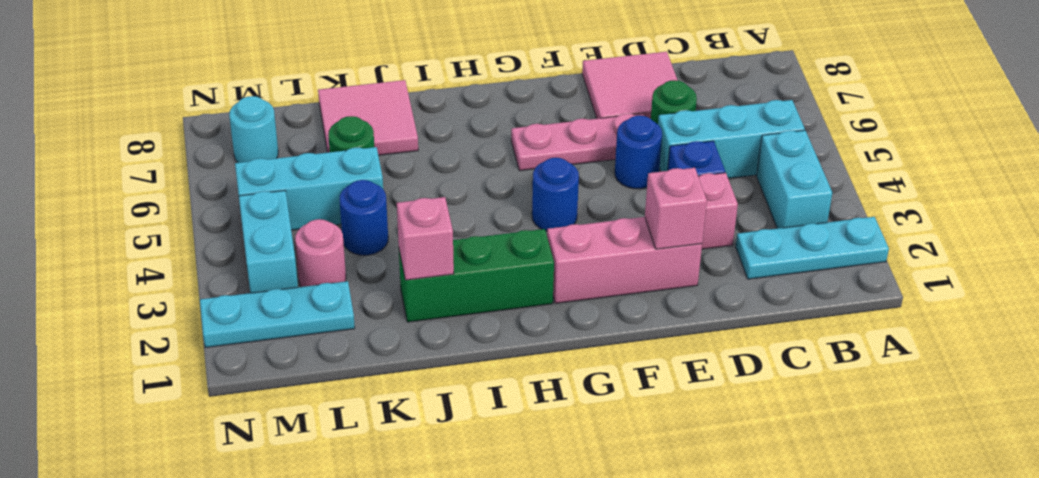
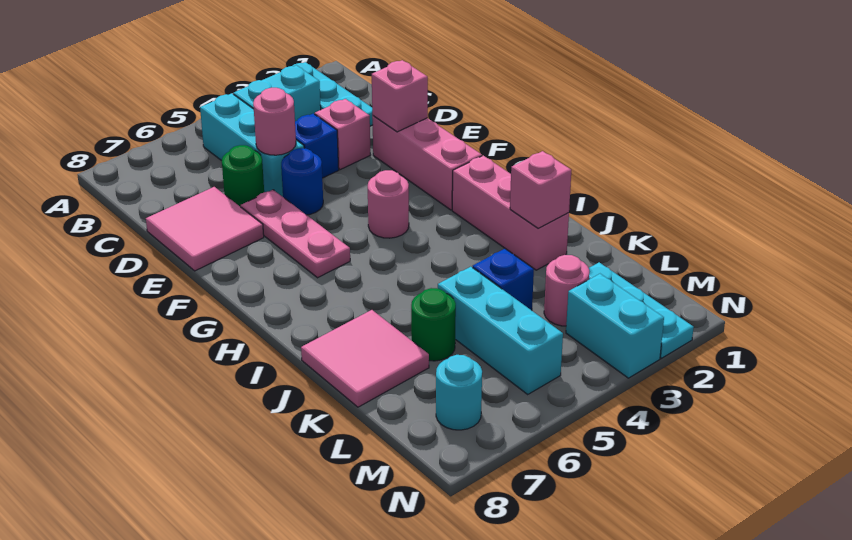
none -> pink 1x1 round brick [253,88,296,155]
blue 1x1 round brick [532,158,579,231] -> pink 1x1 round brick [368,170,409,238]
green 1x3 brick [399,229,554,322] -> pink 1x3 brick [452,156,569,270]
blue 1x1 round brick [339,180,388,255] -> blue 1x1 brick [473,249,534,310]
cyan 1x2 brick [239,191,298,293] -> cyan 1x2 brick turned to [566,274,664,378]

